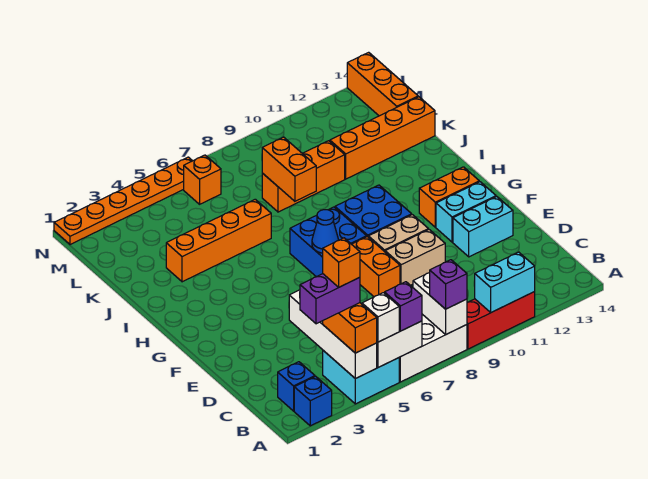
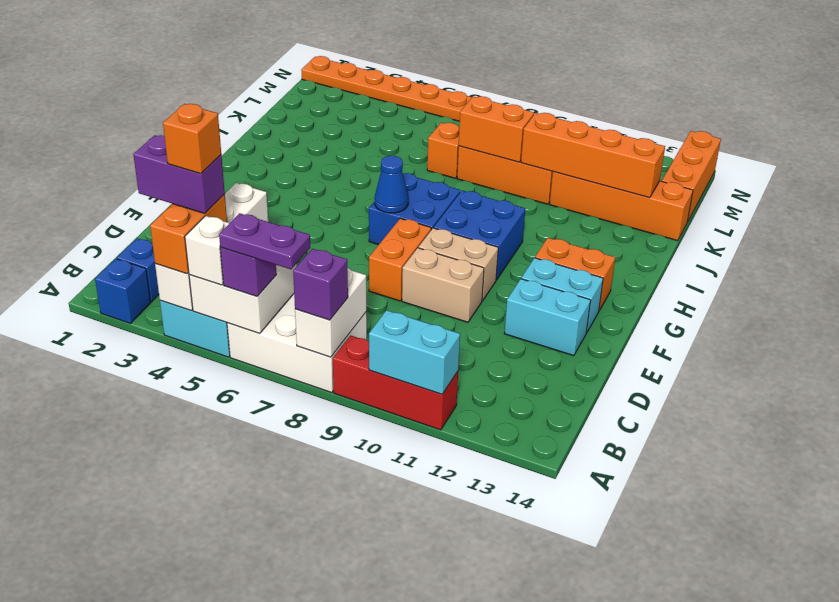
none -> purple 1x2 plate [219,213,310,269]
orange 1x4 brick [166,199,271,282] -> orange 1x4 brick moved to [521,113,665,198]
orange 1x2 brick [262,137,316,201] -> orange 1x2 brick turned to [459,96,534,162]
orange 1x1 brick [184,155,221,204] -> orange 1x1 brick moved to [427,123,459,178]

